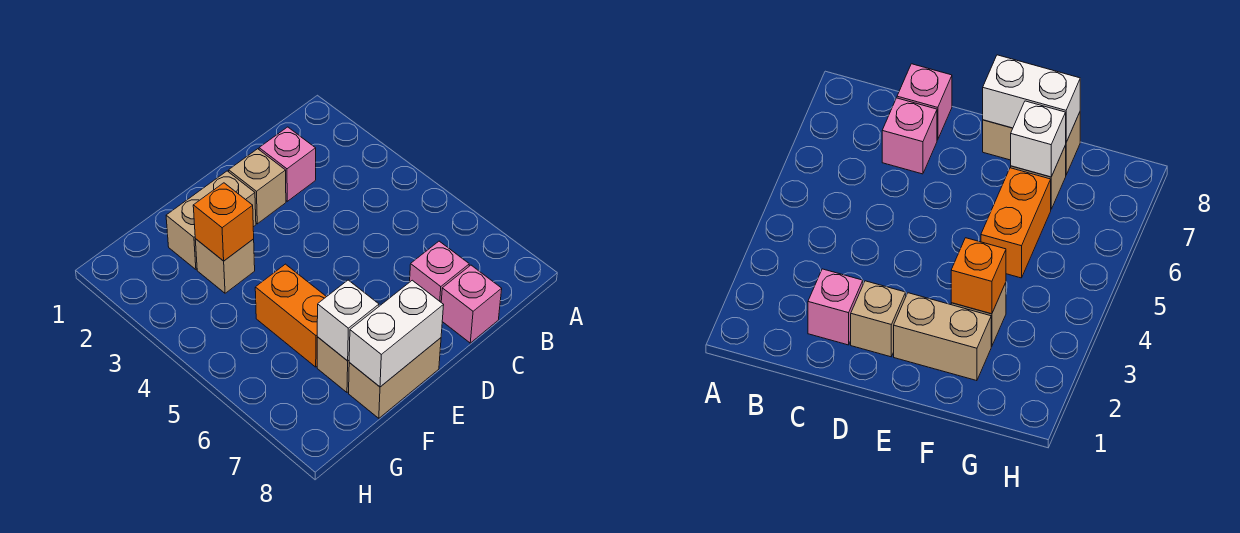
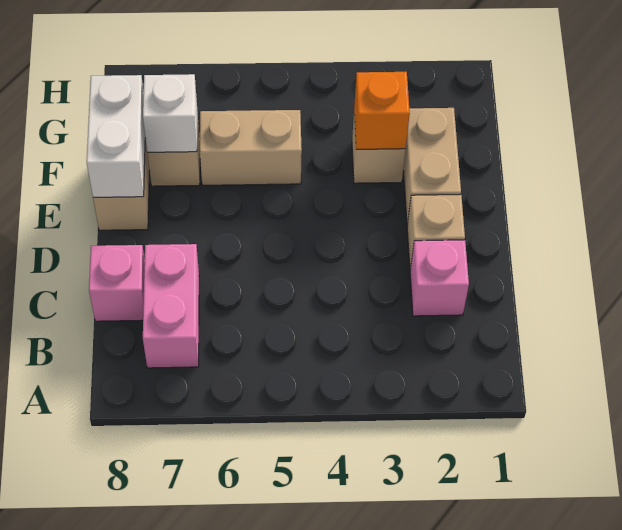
pink 1x1 brick [410,241,469,302] -> pink 1x2 brick [143,244,199,368]
orange 1x2 brick [255,264,326,367] -> tan 1x2 brick [200,110,302,185]

